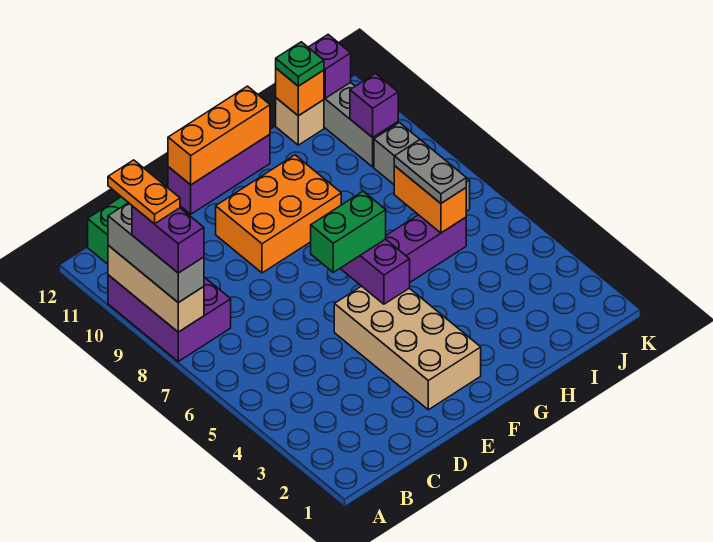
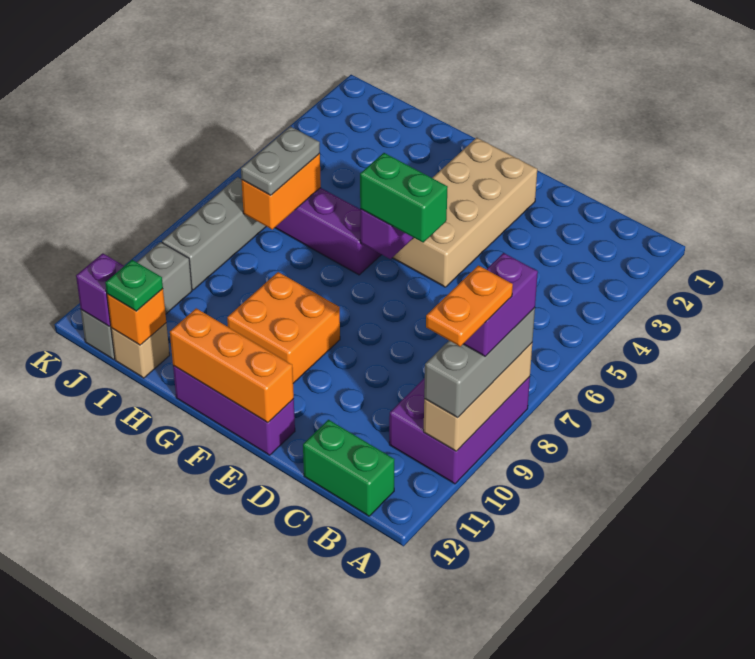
orange 2x3 brick [216,155,341,273] -> orange 2x2 brick [227,272,340,383]
purple 1x1 brick [350,74,398,138] -> none

